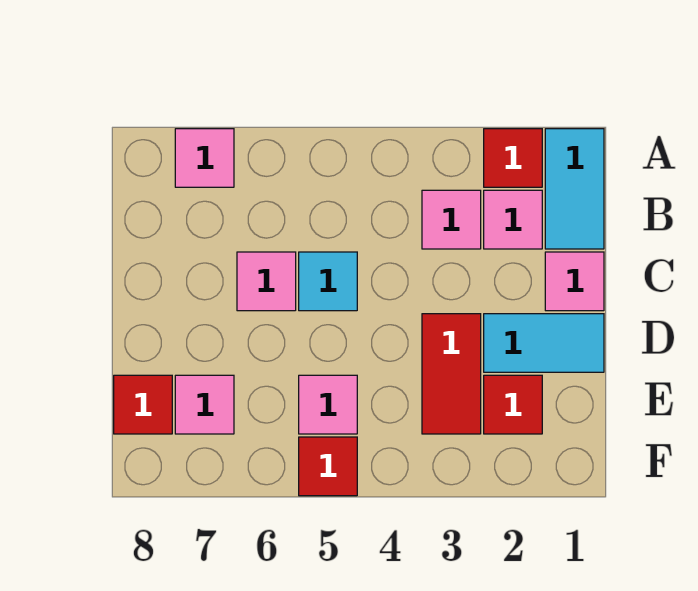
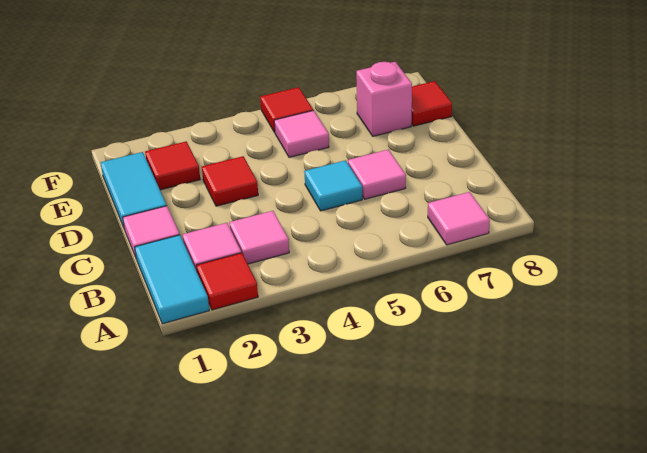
cyan 1x2 tile [484,314,604,372] -> cyan 1x2 tile turned to [101,152,167,230]
red 1x2 tile [422,314,481,434] -> red 1x1 tile [202,156,258,206]
pink 1x1 tile [175,375,234,434] -> pink 1x1 brick [356,62,412,136]

